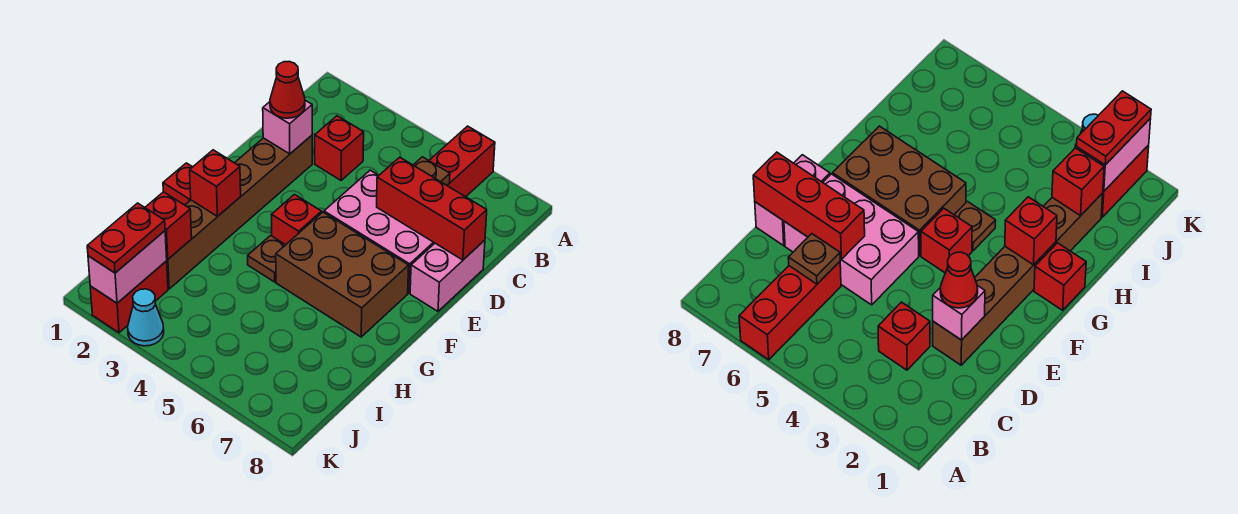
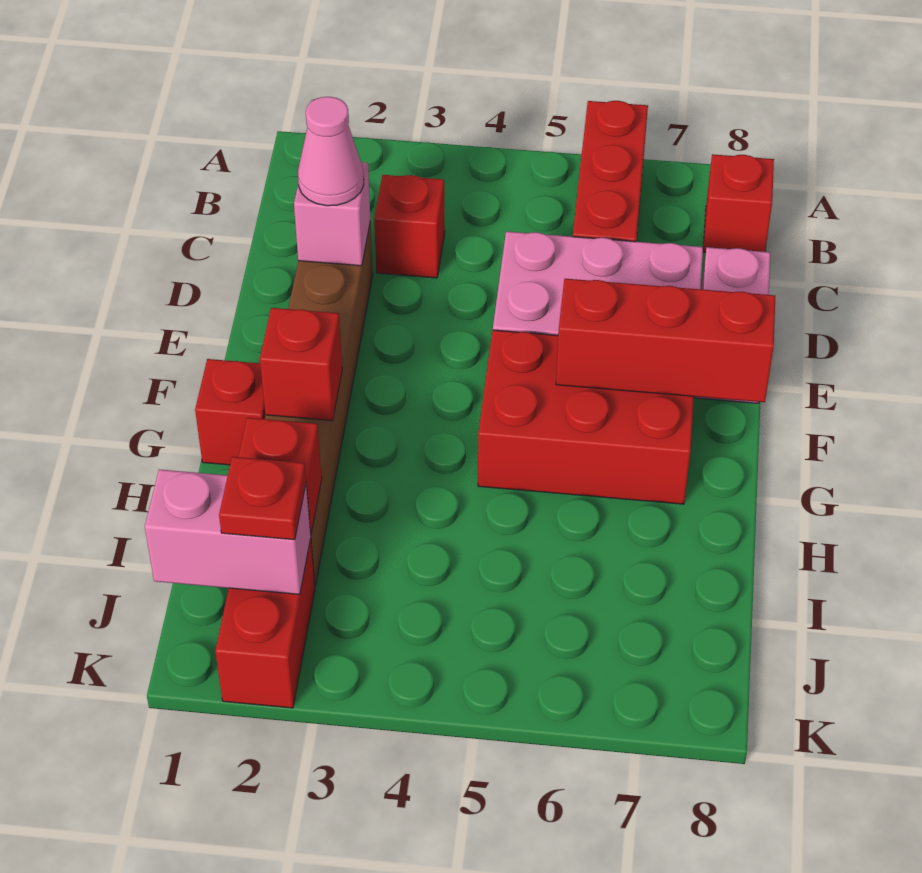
brown 1x1 plate [414,157,450,185] -> none
red 1x1 cone [270,62,305,118] -> pink 1x1 cone [298,97,364,206]
red 1x3 brick [377,157,487,260] -> red 1x3 brick moved to [556,279,775,402]
red 1x1 brick [272,195,322,245] -> red 1x1 brick moved to [703,154,774,252]
brown 2x3 brick [276,212,409,337] -> red 2x3 brick [478,330,694,504]
brown 1x1 plate [248,235,285,282] -> none
pink 1x2 brick [88,231,167,303] -> pink 1x2 brick turned to [145,469,311,594]
red 1x2 plate [87,203,165,273] -> red 1x1 plate [219,457,306,540]
cyan 1x1 cone [128,289,164,346] -> none

